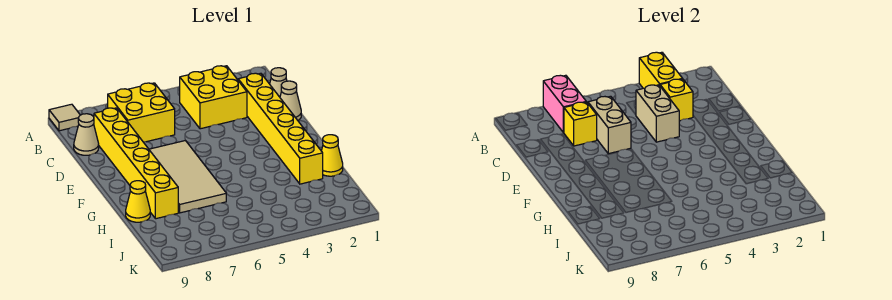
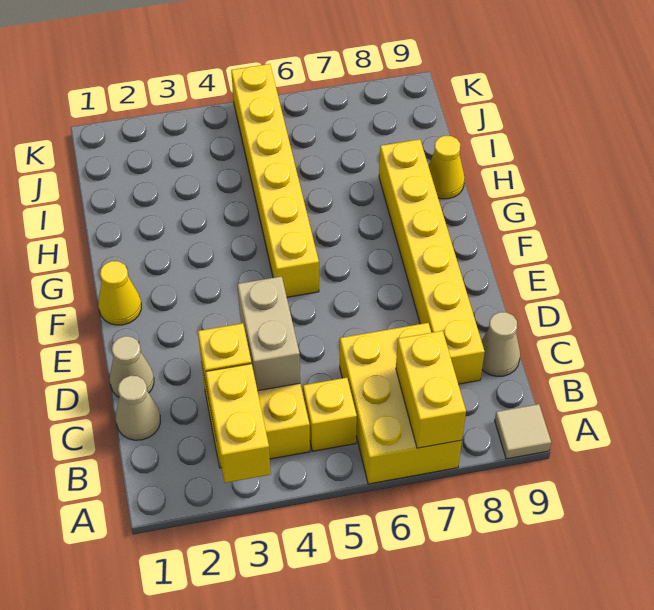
pink 1x2 brick [543,75,586,132] -> yellow 1x2 brick [396,331,466,448]
yellow 2x2 brick [108,83,175,142] -> yellow 2x3 brick [340,323,462,484]
yellow 1x6 brick [238,73,323,184] -> yellow 1x6 brick moved to [231,64,319,297]
tan 1x2 brick [588,96,631,154] -> none
yellow 1x1 brick [564,102,597,146] -> yellow 1x1 brick moved to [303,378,357,451]
tan 2x4 tile [149,140,226,213] -> none
yellow 1x1 cone [322,135,343,176] -> yellow 1x1 cone moved to [98,261,141,325]

